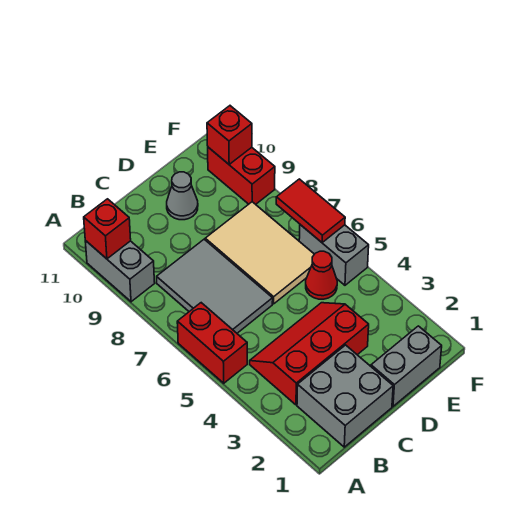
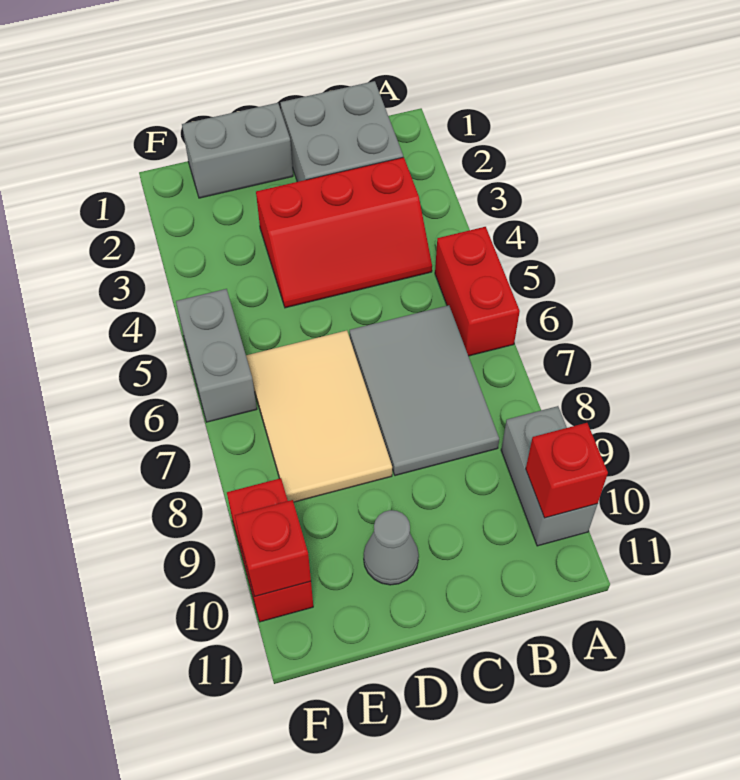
red 1x1 cone [306,251,337,299] -> none
red 1x2 tile [276,179,345,243] -> none

